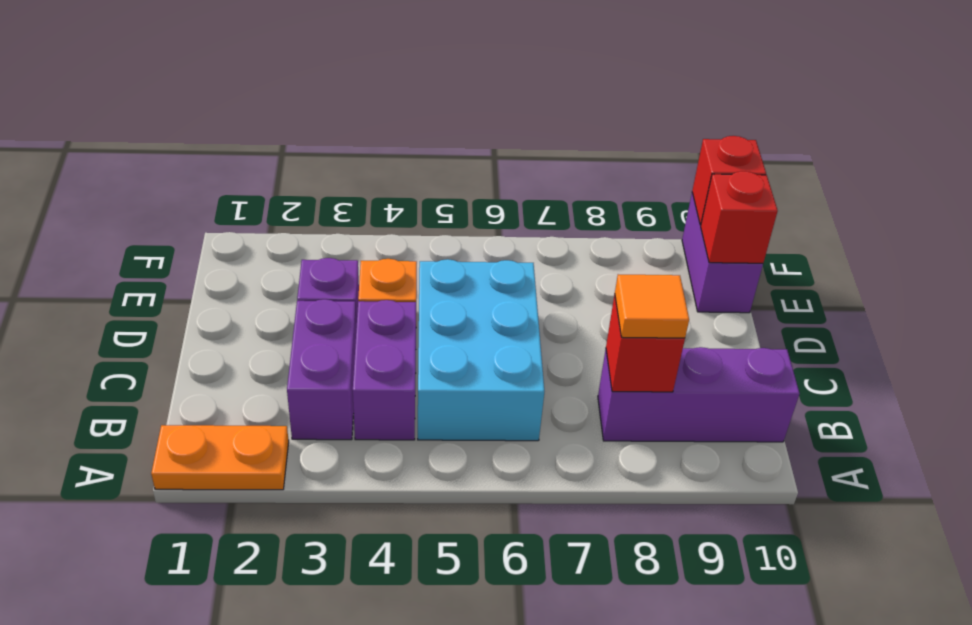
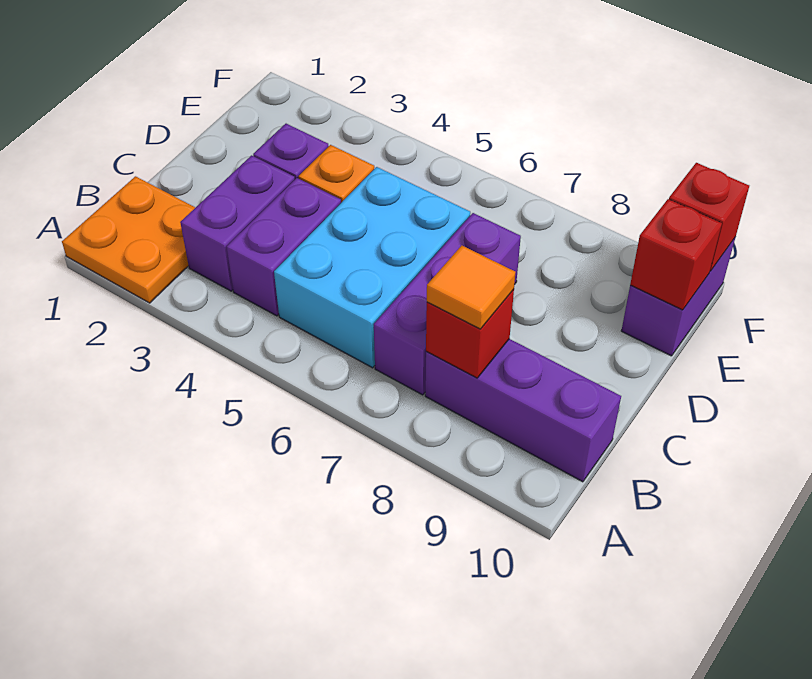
orange 1x2 plate [151,425,289,490] -> orange 2x2 plate [62,176,195,303]
none -> purple 1x3 brick [374,213,521,395]

